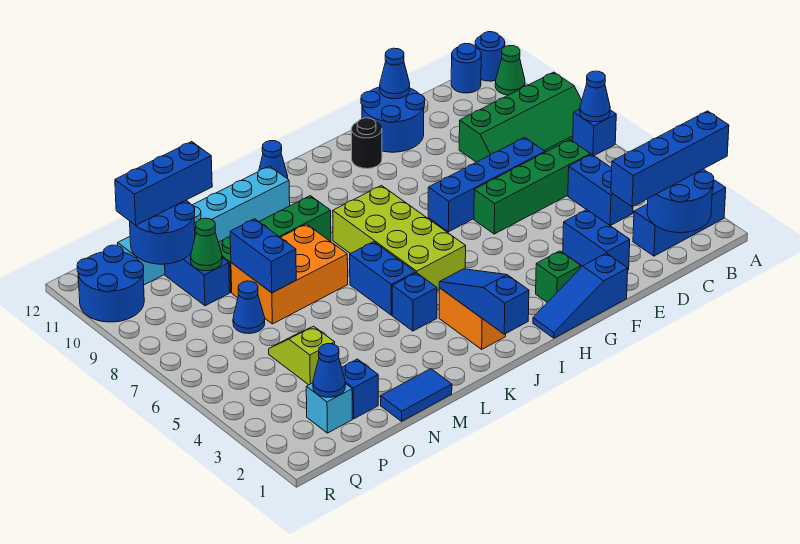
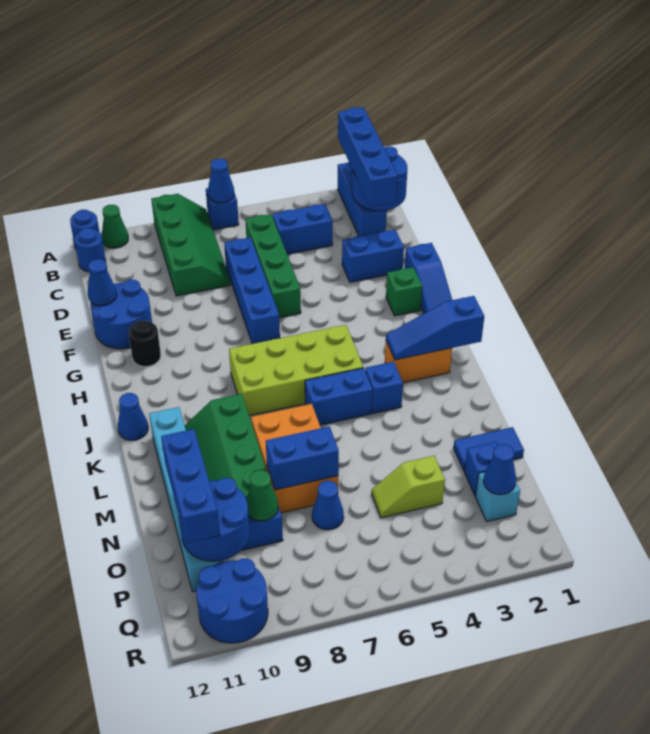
blue 1x2 tile [381,369,452,421] -> blue 1x2 tile turned to [454,427,524,471]

